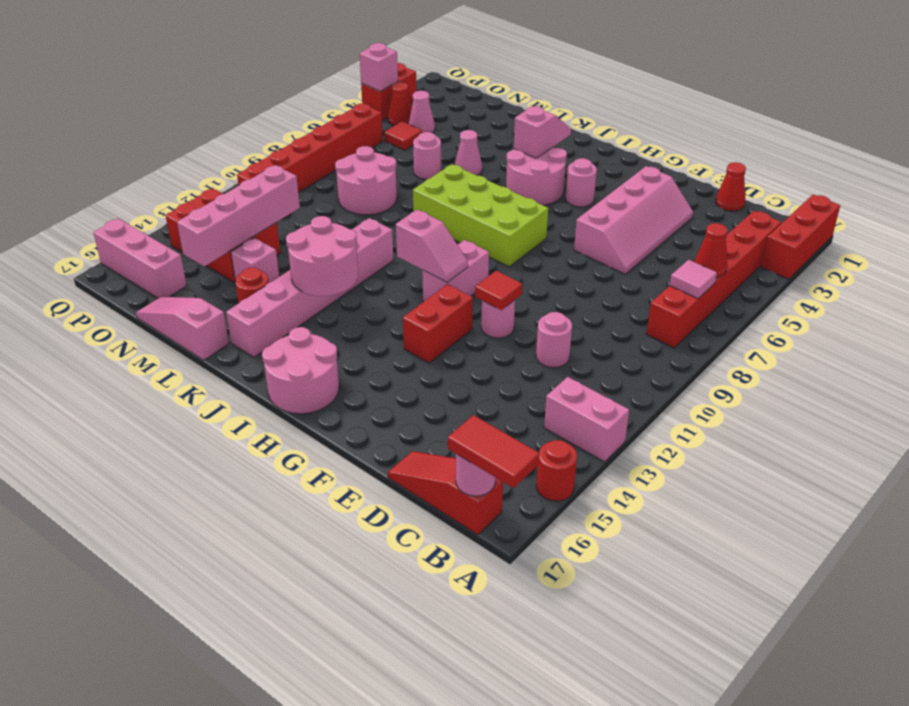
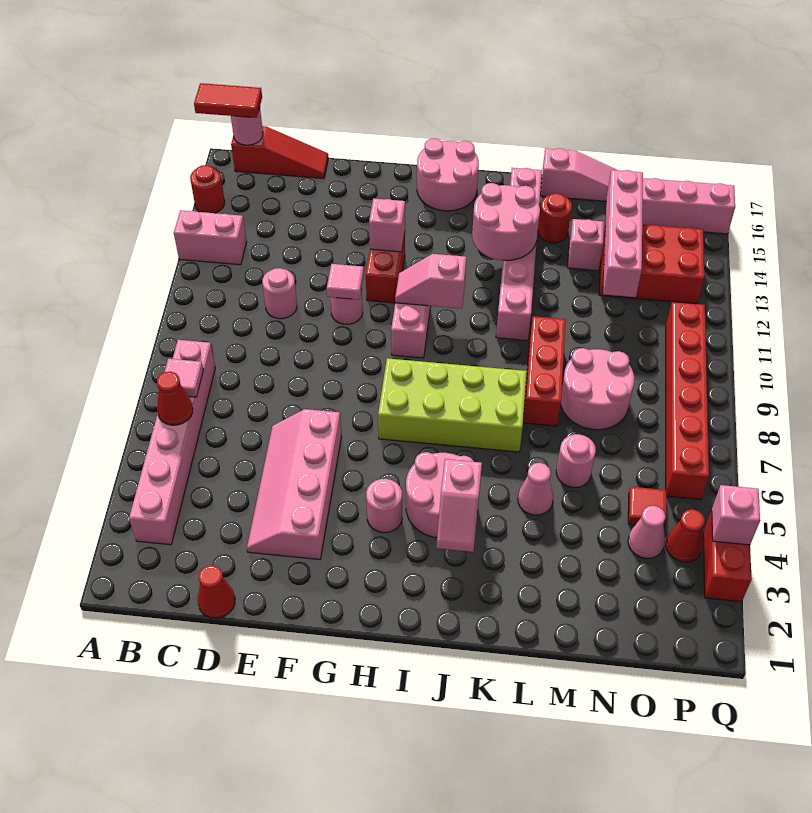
red 1x3 brick [761,195,840,279] -> red 1x3 brick moved to [523,316,566,426]
red 1x6 brick [646,211,781,348] -> pink 1x6 brick [129,340,215,545]
red 1x1 tile [475,271,522,310] -> pink 1x1 tile [327,264,364,300]
none -> pink 1x1 brick [369,198,405,252]

